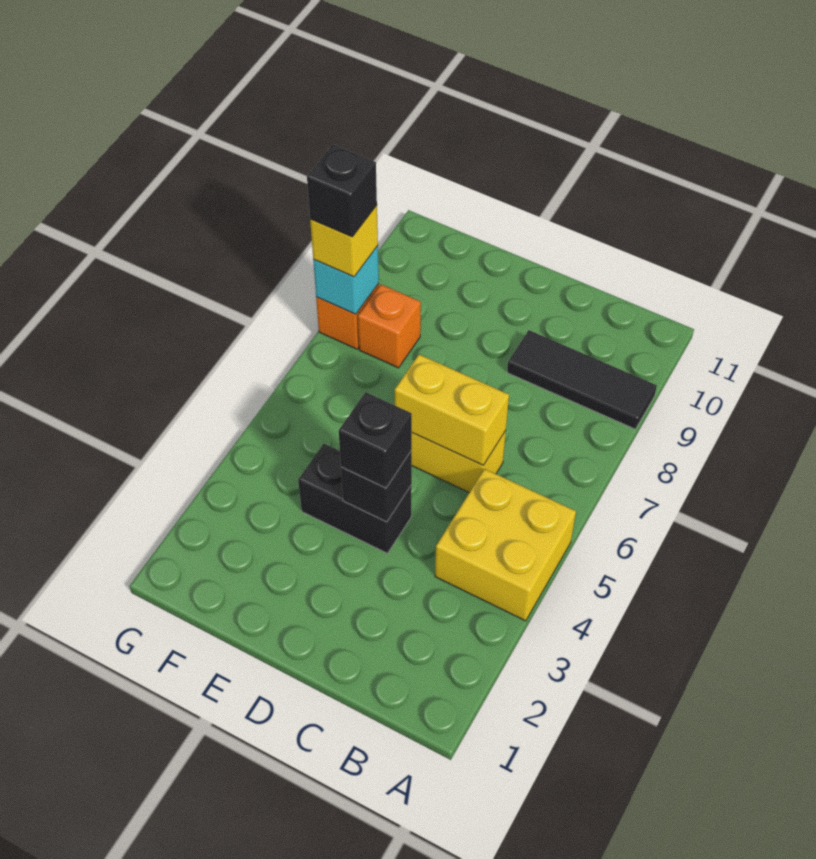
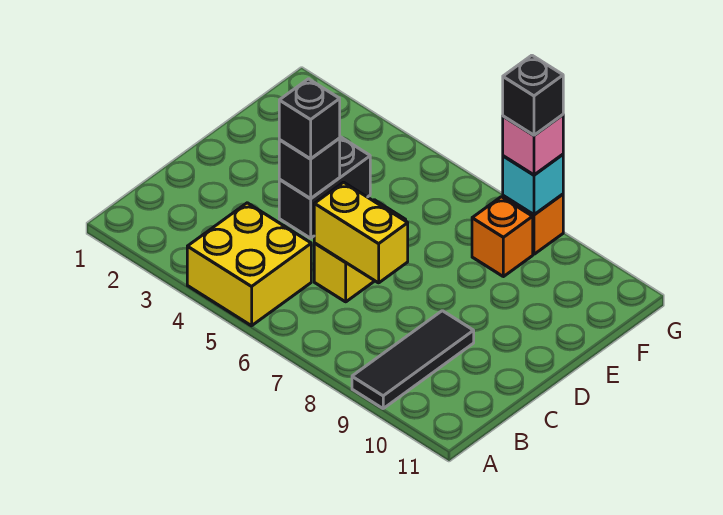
yellow 1x2 brick [395,355,509,465] -> yellow 1x2 brick turned to [314,182,408,283]
yellow 1x1 brick [310,205,378,277] -> pink 1x1 brick [503,115,563,175]

